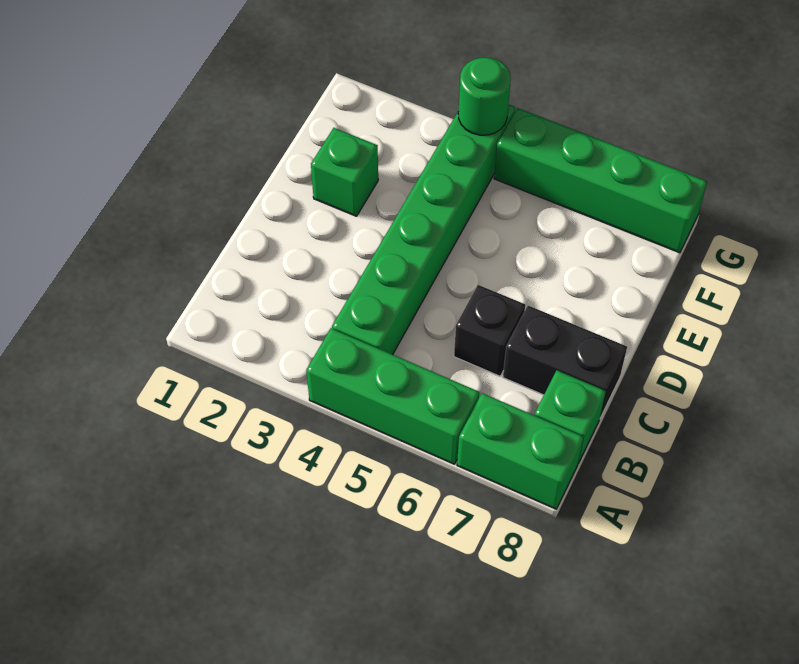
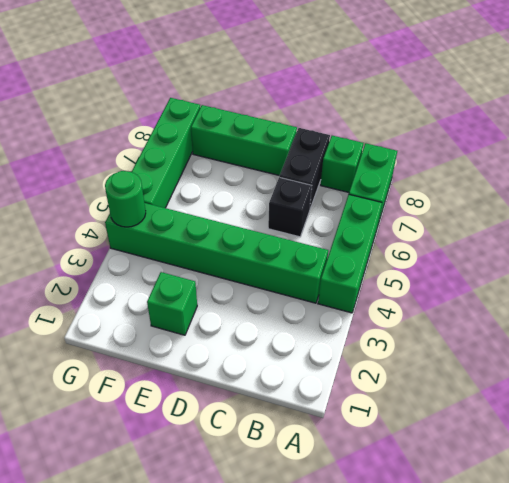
none -> green 1x3 brick [191,105,297,176]

